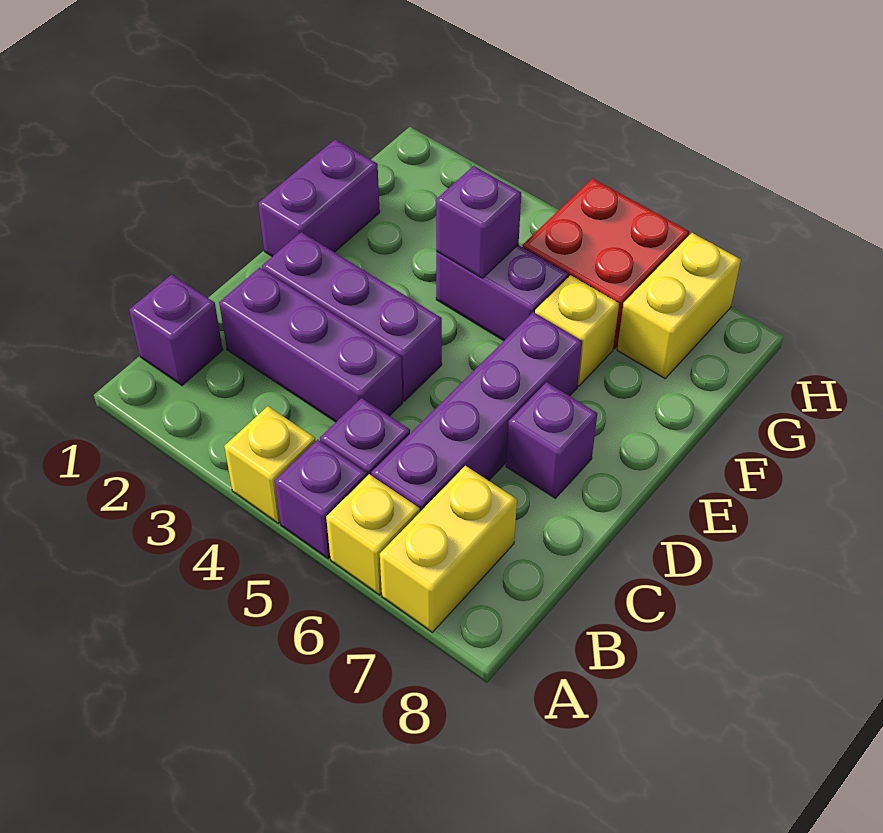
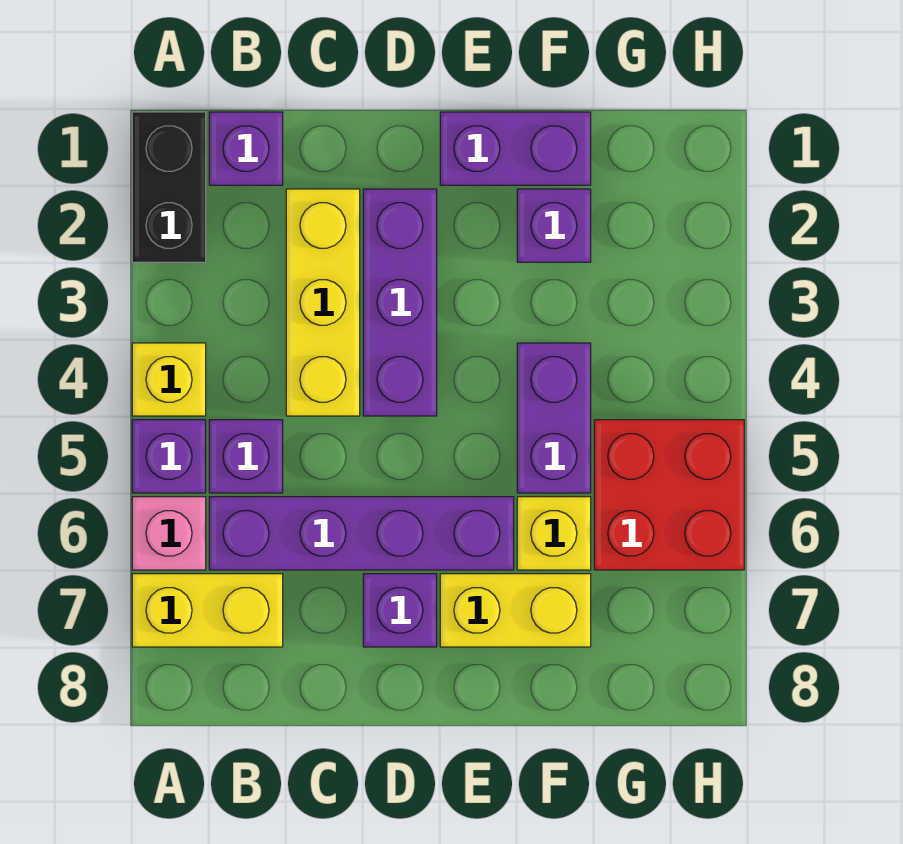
none -> black 1x2 brick [132,112,206,262]
yellow 1x1 brick [326,474,420,595] -> pink 1x1 brick [132,497,206,570]
purple 1x3 brick [219,268,403,422] -> yellow 1x3 brick [286,189,360,416]
purple 1x1 brick [436,166,521,278] -> purple 1x1 brick moved to [517,189,591,262]
yellow 1x2 brick [617,233,741,378] -> yellow 1x2 brick moved to [440,574,591,647]

